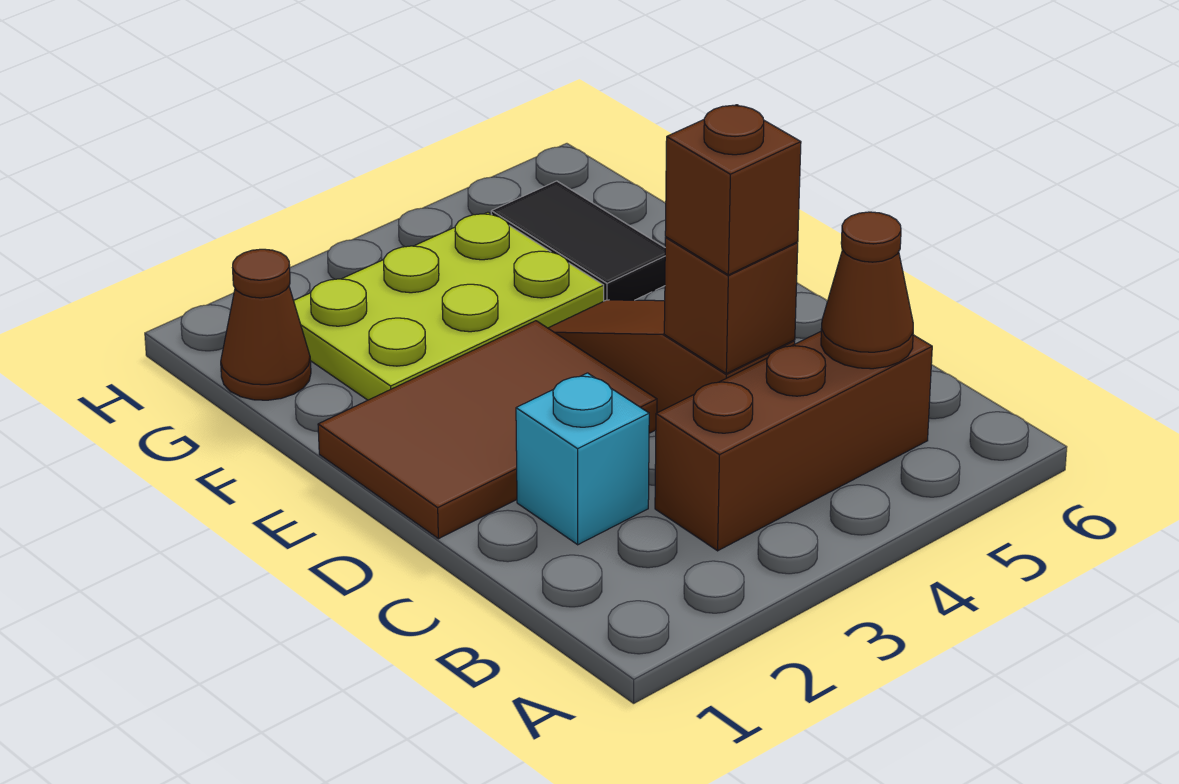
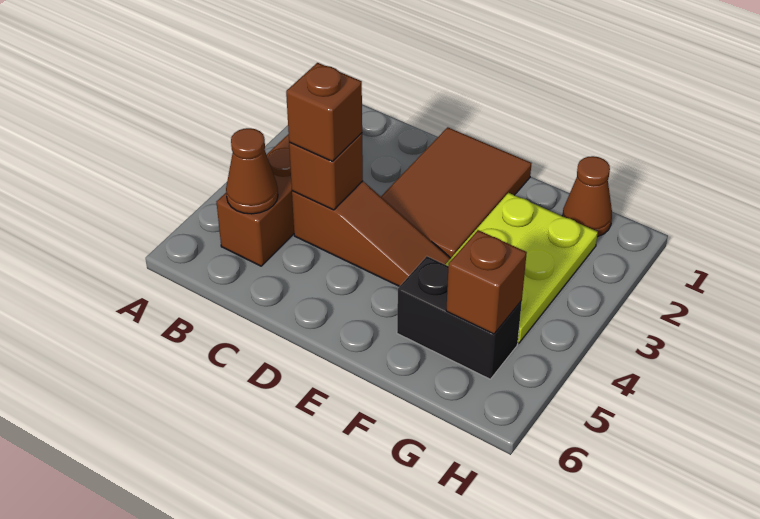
cyan 1x1 brick [516,373,649,545] -> none
black 1x2 tile [491,181,665,301] -> black 1x2 brick [397,256,522,379]
none -> brown 1x1 brick [446,230,527,334]

